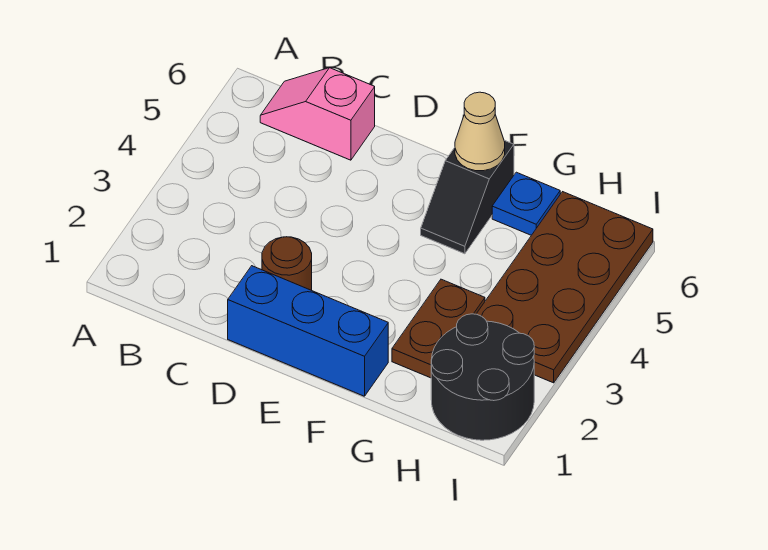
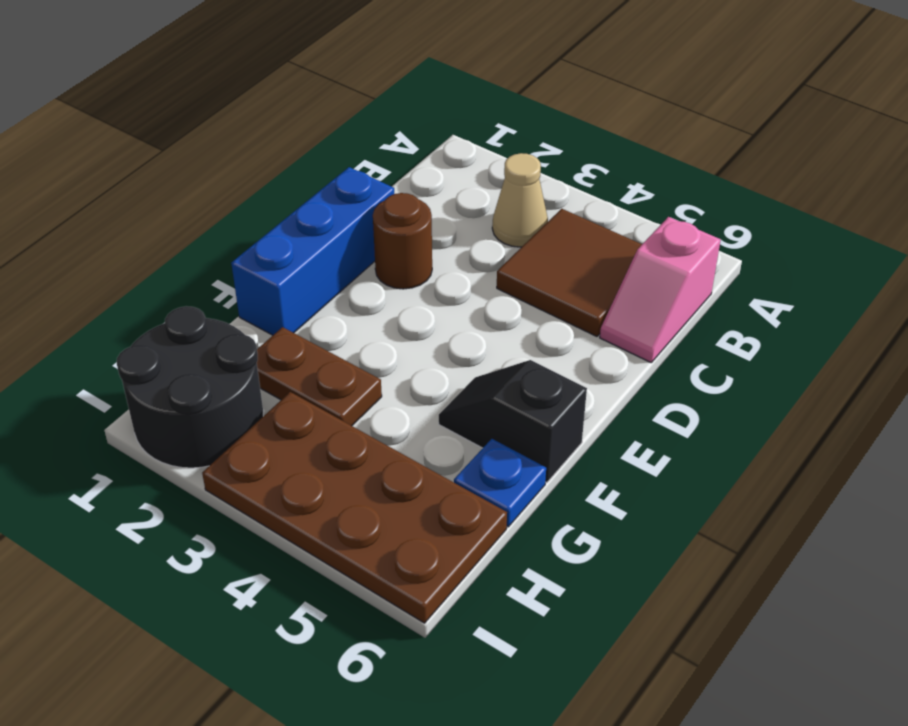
none -> brown 2x2 tile [497,209,642,336]
pink 1x2 slope [260,68,375,160] -> pink 1x2 slope turned to [600,217,721,362]
tan 1x1 cone [455,92,505,171] -> tan 1x1 cone moved to [492,153,548,247]

